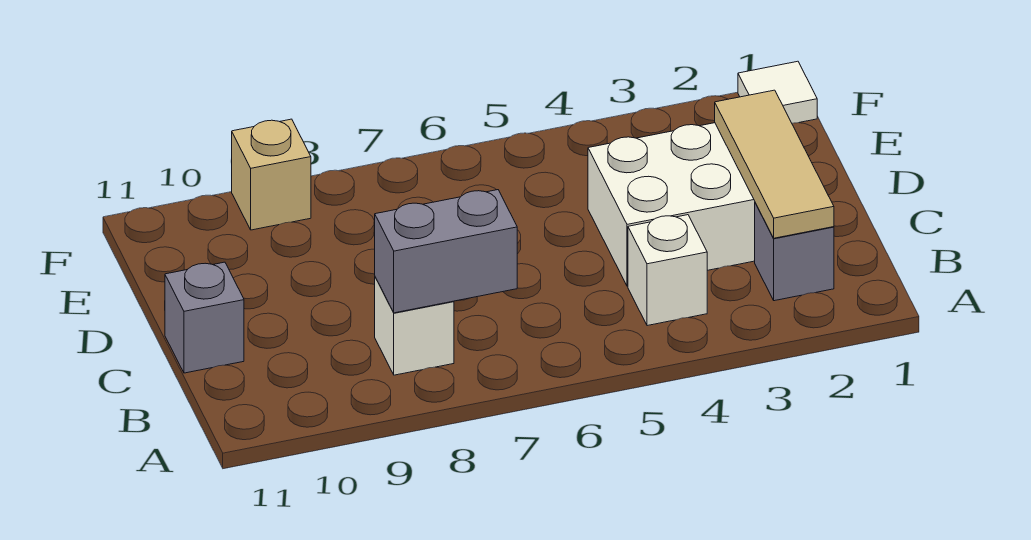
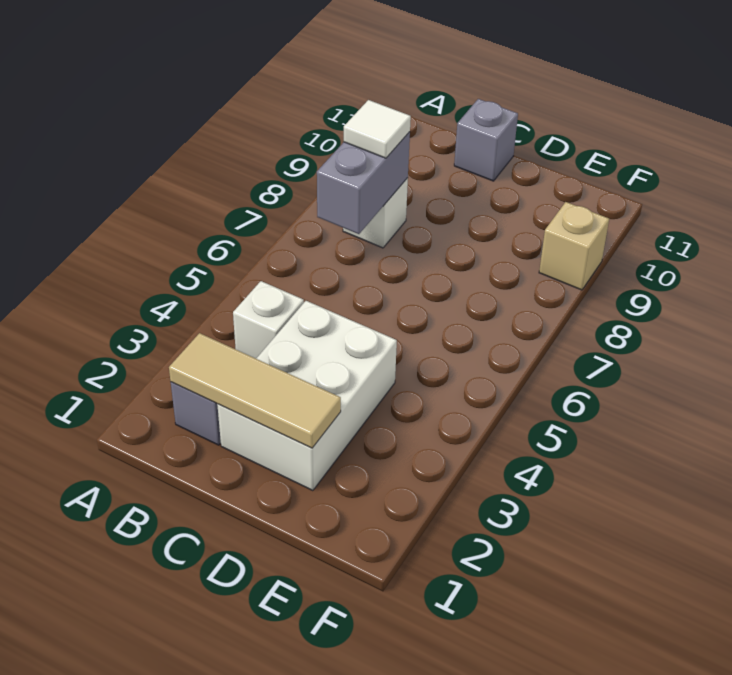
white 1x1 tile [738,61,817,123] -> white 1x1 tile moved to [344,100,411,158]

